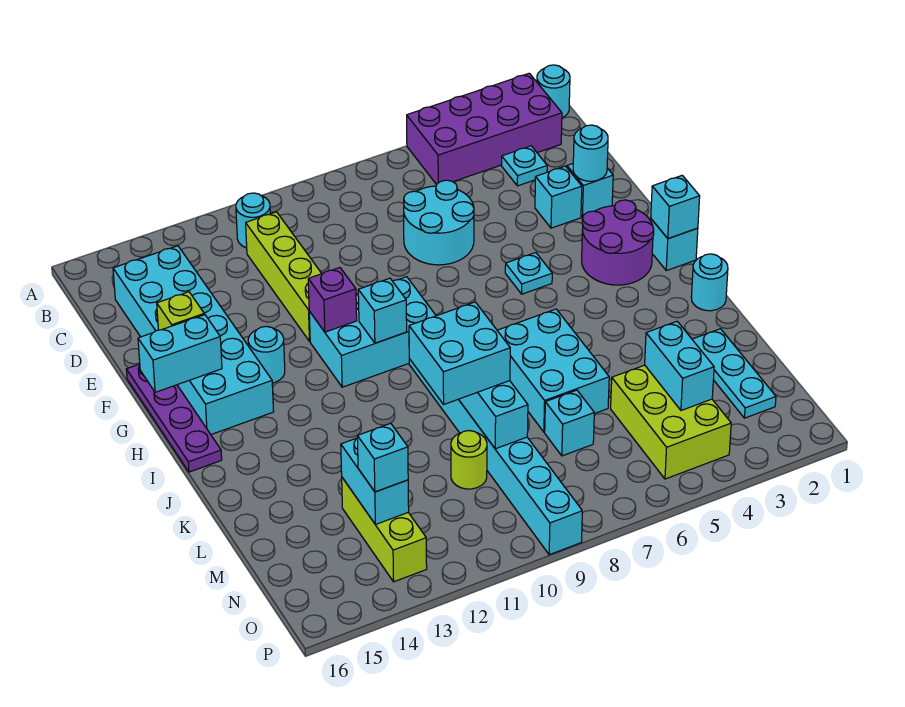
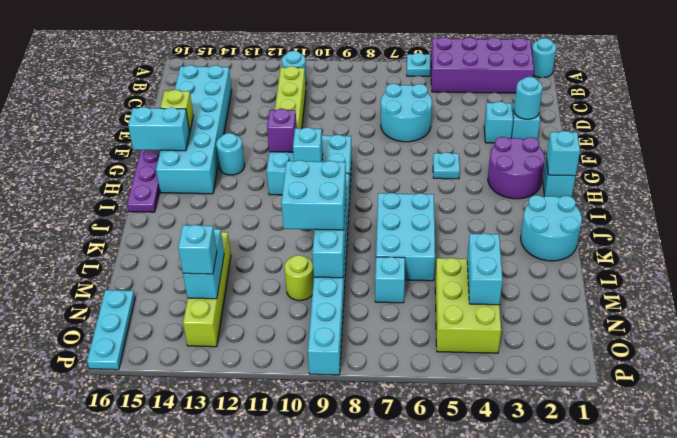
cyan 1x1 plate [502,146,547,186] -> cyan 1x1 plate moved to [407,53,430,76]
cyan 1x1 round brick [691,254,728,311] -> cyan 2x2 round brick [521,195,582,261]
cyan 1x3 plate [692,329,776,418] -> cyan 1x3 plate moved to [87,290,135,370]
lime 1x3 brick [342,478,427,582] -> lime 1x4 brick [183,232,231,347]

